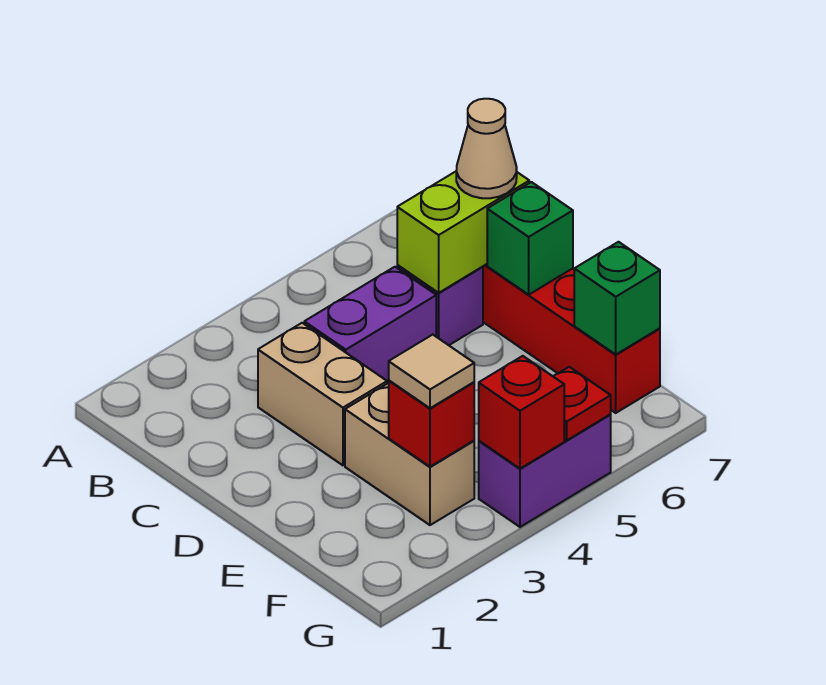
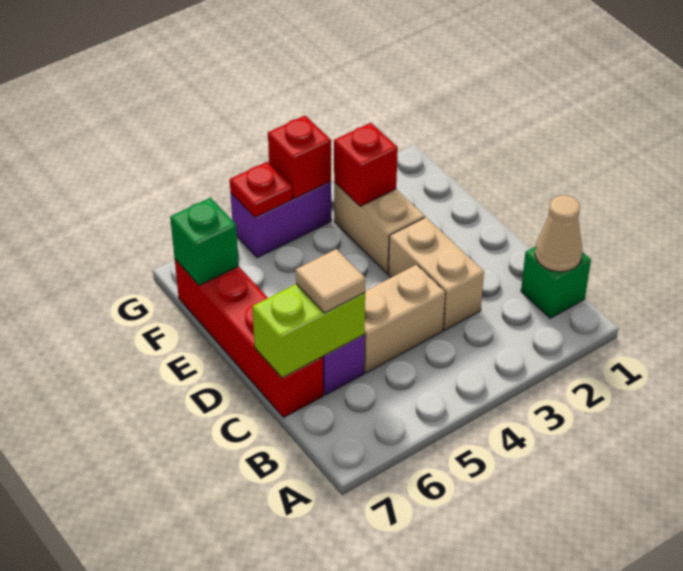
purple 1x2 brick [304,267,436,382] -> tan 1x2 brick [364,265,445,373]
tan 1x1 cone [456,99,517,198] -> tan 1x1 cone moved to [535,195,582,272]
green 1x1 brick [487,182,573,295] -> green 1x1 brick moved to [521,246,591,318]
tan 1x1 tile [389,335,474,408] -> tan 1x1 tile moved to [296,249,365,313]

